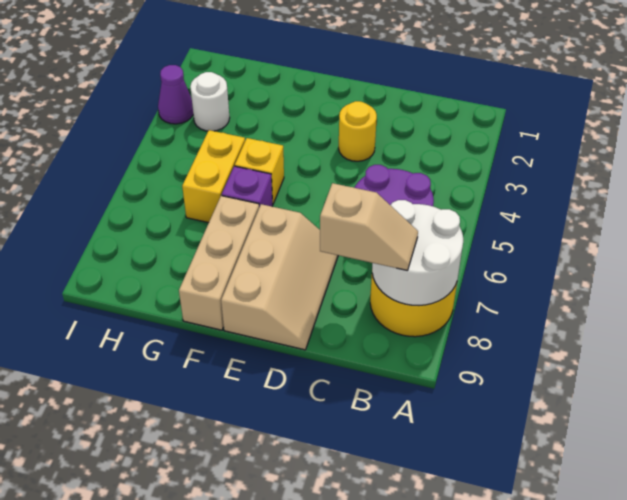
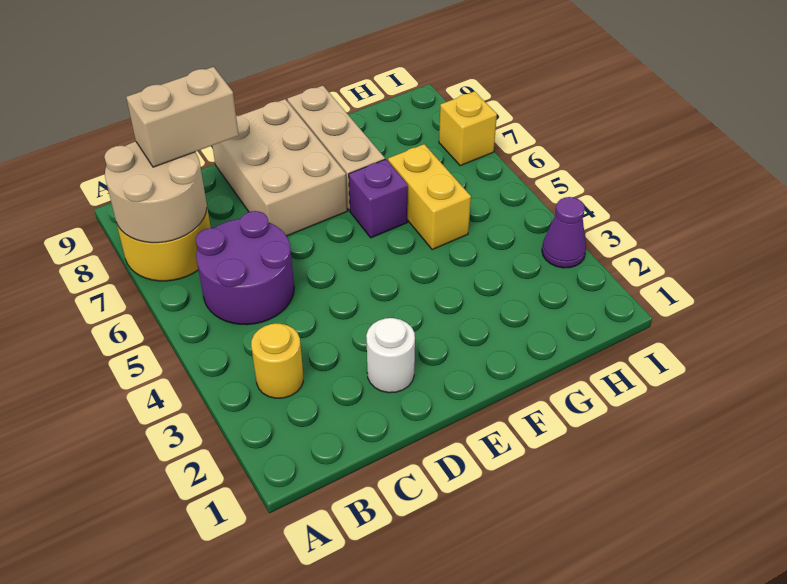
white 2x2 round brick [372,200,463,306] -> tan 2x2 round brick [104,141,207,243]
tan 1x2 slope [320,183,418,271] -> tan 1x2 brick [126,67,239,167]
yellow 1x1 round brick [339,101,377,161] -> yellow 1x1 round brick moved to [251,323,303,398]
tan 2x3 slope [221,204,338,350] -> tan 2x3 brick [212,99,347,236]
yellow 1x1 brick [235,138,284,204] -> yellow 1x1 brick moved to [439,91,497,166]
white 1x1 round brick [190,72,230,131] -> white 1x1 round brick moved to [366,318,415,393]

